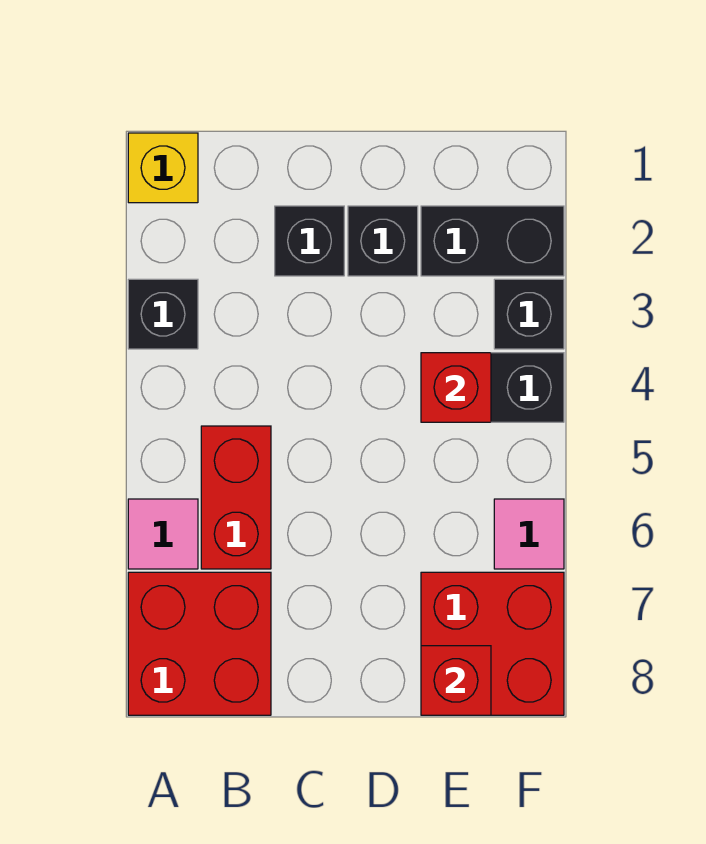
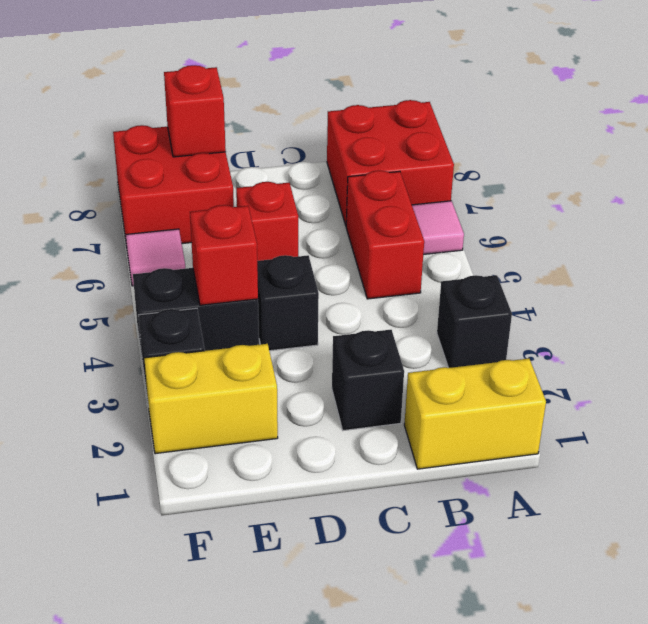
yellow 1x1 brick [128,133,198,203] -> yellow 1x2 brick [404,359,546,469]
black 1x1 brick [348,206,418,276] -> black 1x1 brick moved to [257,255,319,351]
none -> red 1x1 brick [236,182,298,261]
black 1x2 brick [421,206,564,276] -> yellow 1x2 brick [144,344,278,454]

